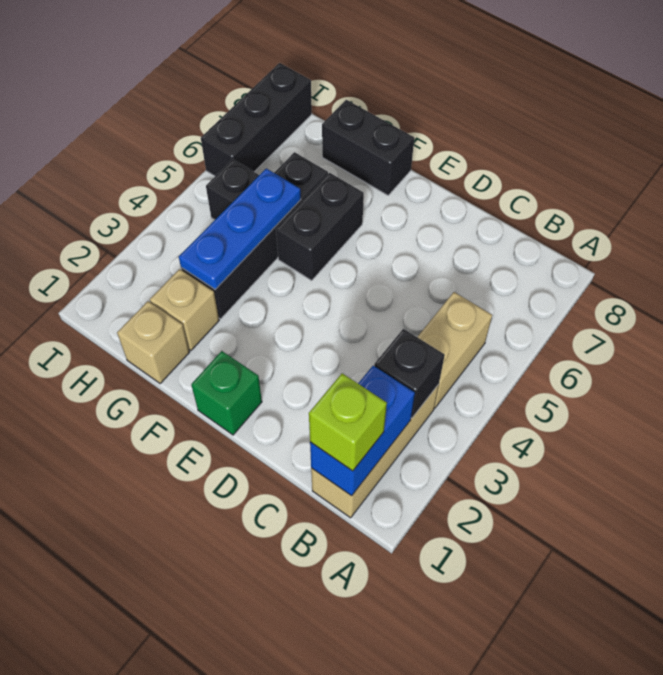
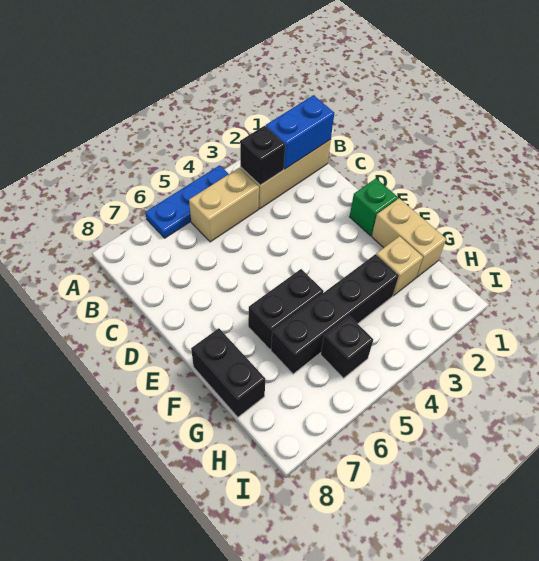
lime 1x1 brick [309,373,387,471] -> none
tan 1x1 brick [117,301,190,384] -> tan 1x2 brick [372,198,446,278]
blue 1x3 plate [179,168,301,289] -> blue 1x3 plate moved to [145,165,228,238]
black 1x3 brick [201,63,312,176] -> none

